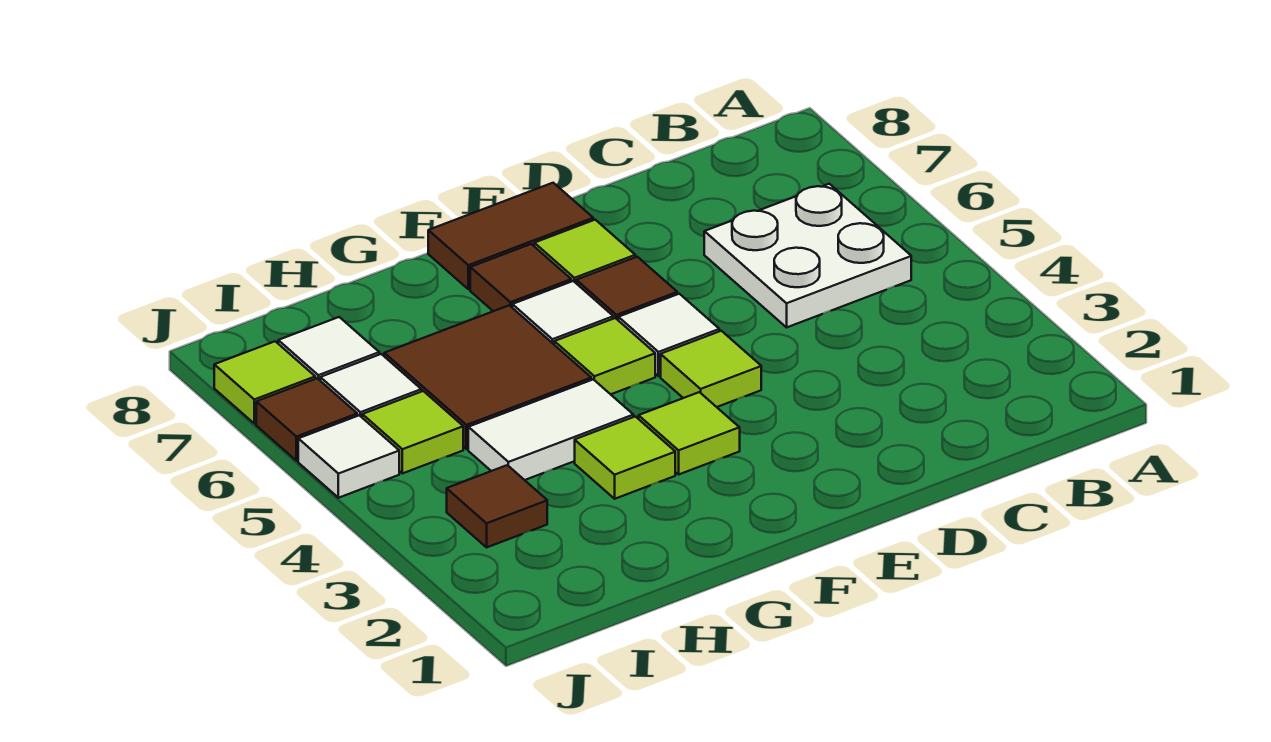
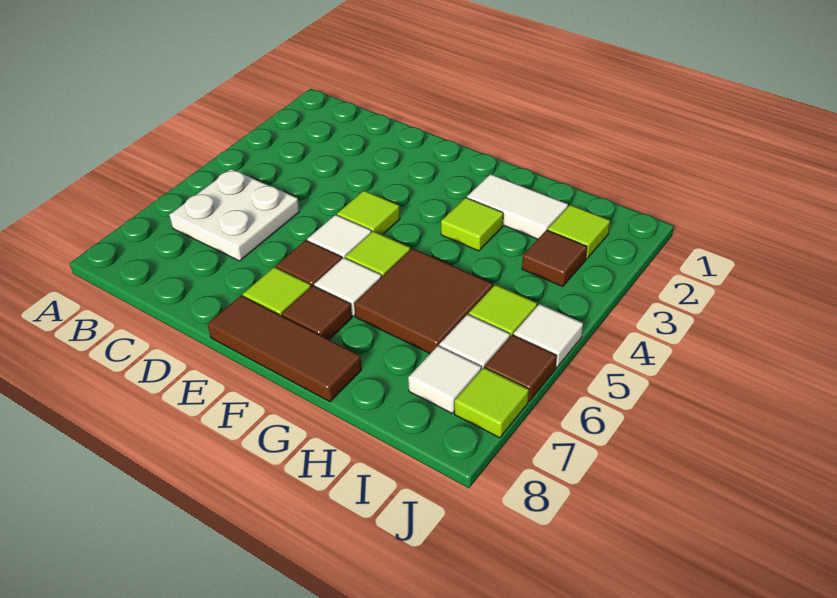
brown 1x2 tile [428,183,593,289] -> brown 1x3 tile [208,296,362,402]
lime 1x1 tile [639,392,740,474] -> lime 1x1 tile moved to [548,205,610,259]
white 1x2 tile [468,379,633,480] -> white 1x2 tile moved to [467,174,568,239]

